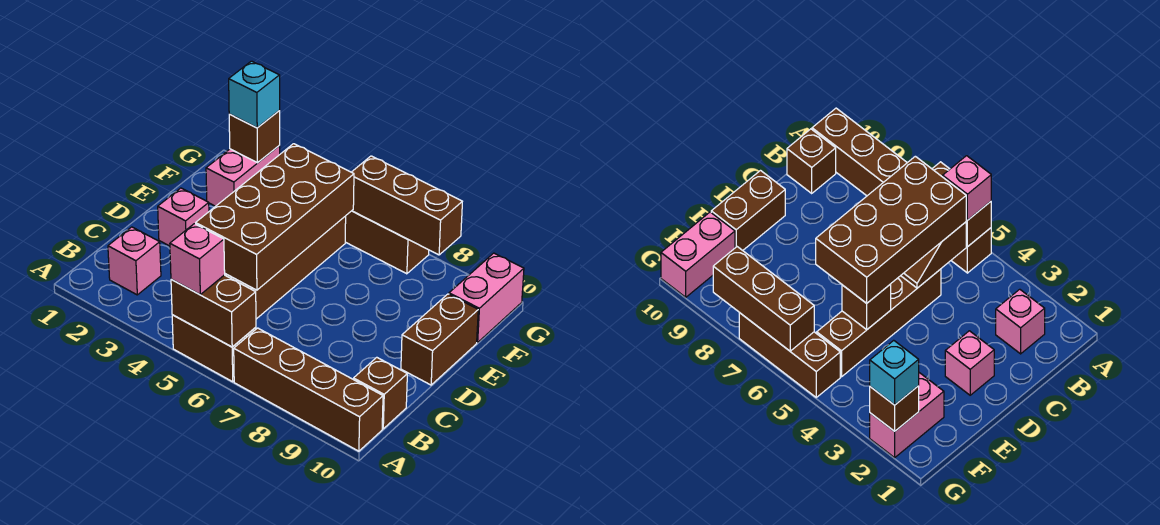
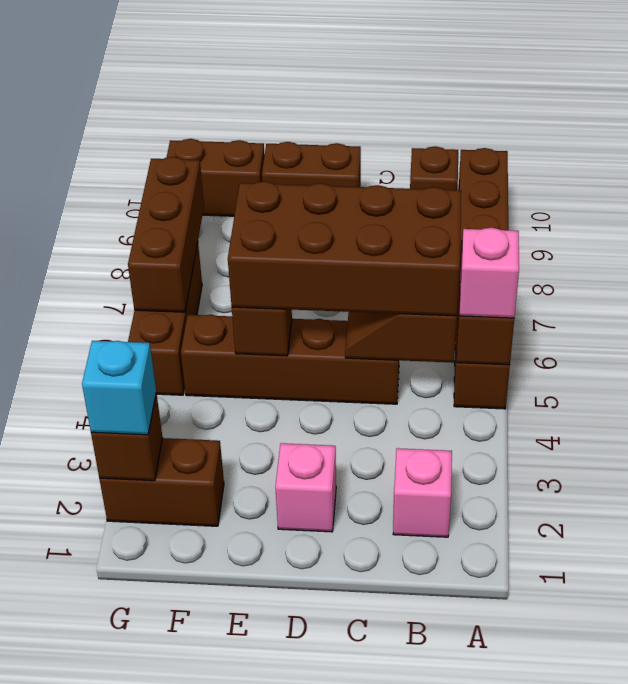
pink 1x2 brick [206,146,280,206] -> brown 1x2 brick [99,438,224,526]
pink 1x2 brick [449,253,524,343] -> brown 1x2 brick [166,139,265,216]

